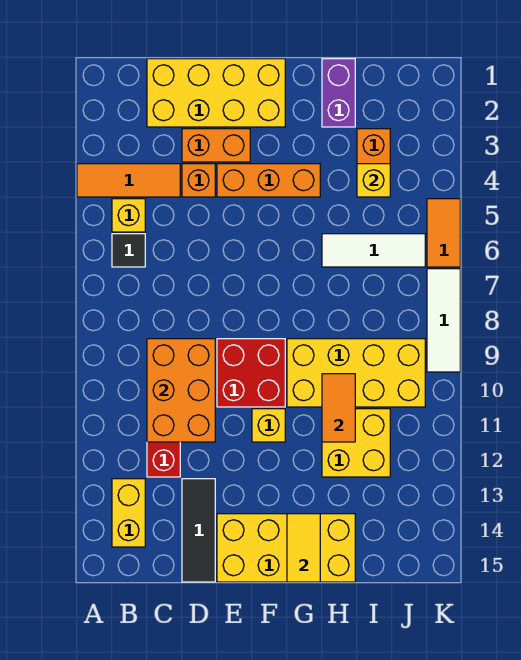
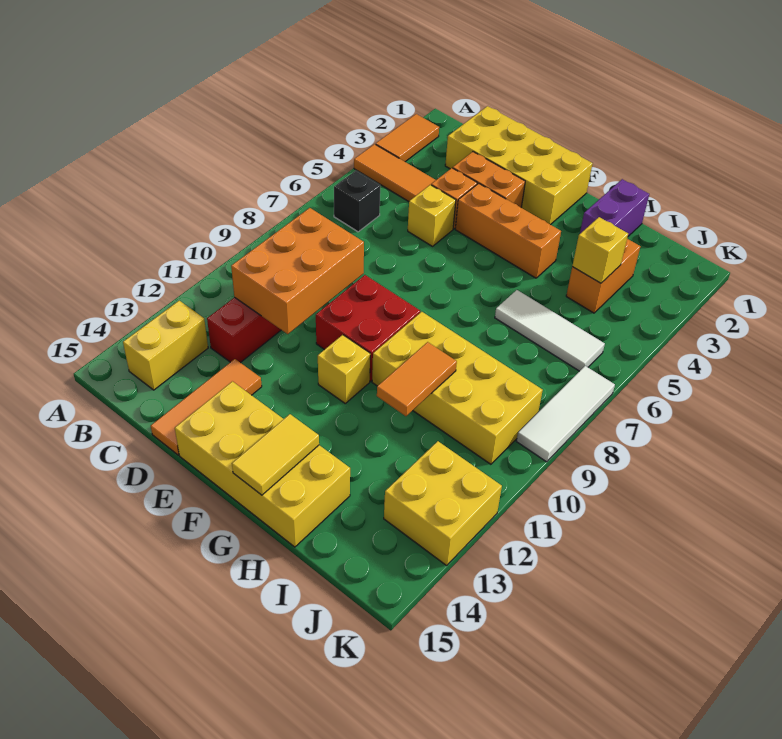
yellow 1x1 brick [112,199,145,232] -> yellow 1x1 brick moved to [408,185,456,246]
black 1x1 tile [112,234,145,267] -> black 1x1 brick [334,171,380,232]
black 1x3 tile [182,479,215,582] -> orange 1x3 tile [151,359,262,455]
yellow 2x2 brick [322,409,390,477] -> yellow 2x2 brick moved to [384,441,502,565]
orange 1x2 tile [427,199,460,267] -> orange 1x2 tile moved to [376,114,439,162]

